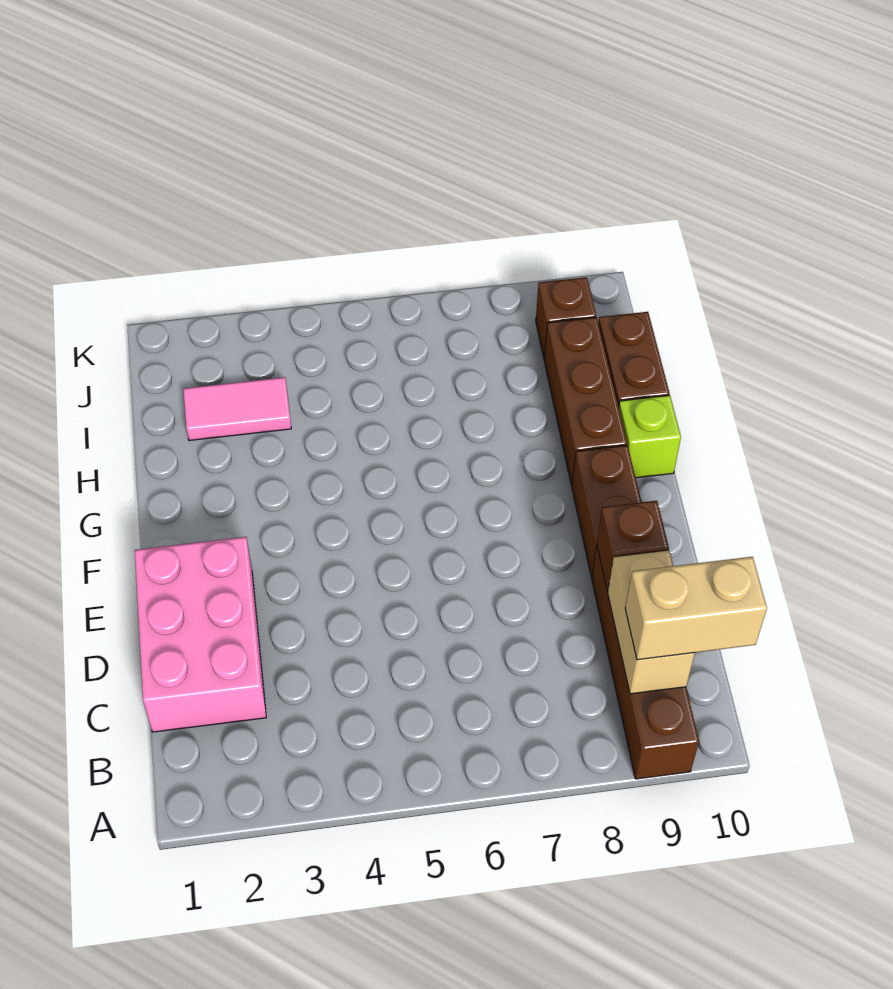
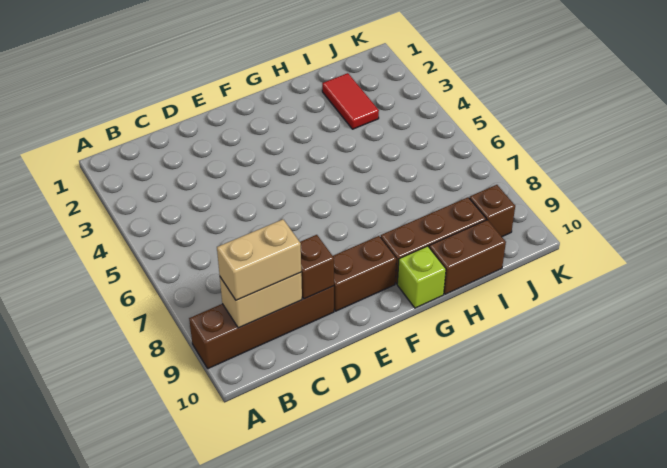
tan 1x2 brick [625,557,767,660] -> tan 1x2 brick turned to [217,219,301,300]
pink 2x3 brick [135,537,266,732] -> none
pink 1x2 tile [183,377,291,441] -> red 1x2 tile [322,73,379,129]

